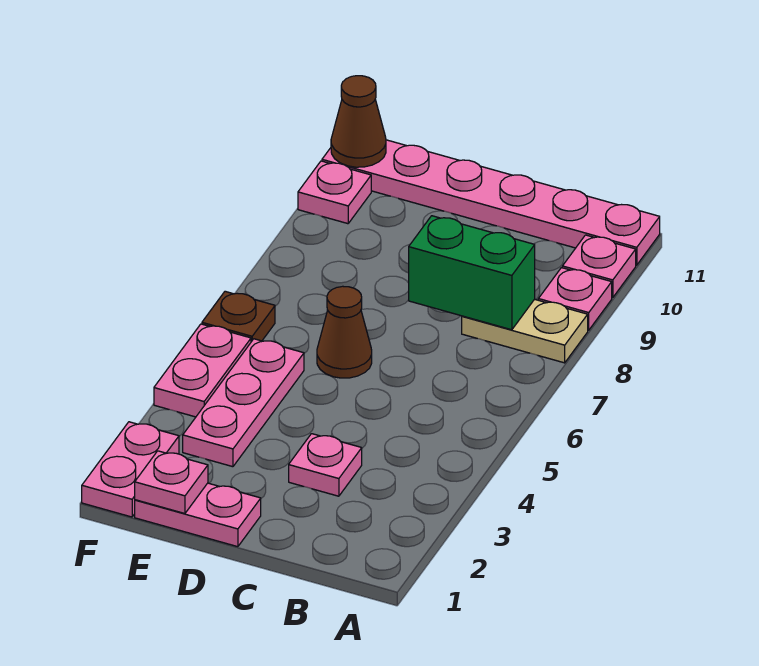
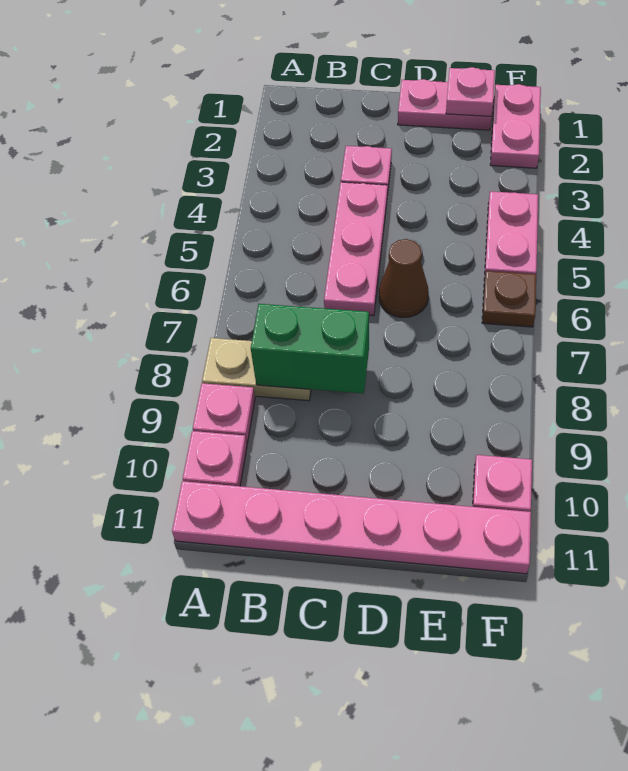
pink 1x3 plate [183,339,304,467] -> pink 1x3 plate moved to [324,182,388,316]
brown 1x1 cone [331,76,386,167] -> none

